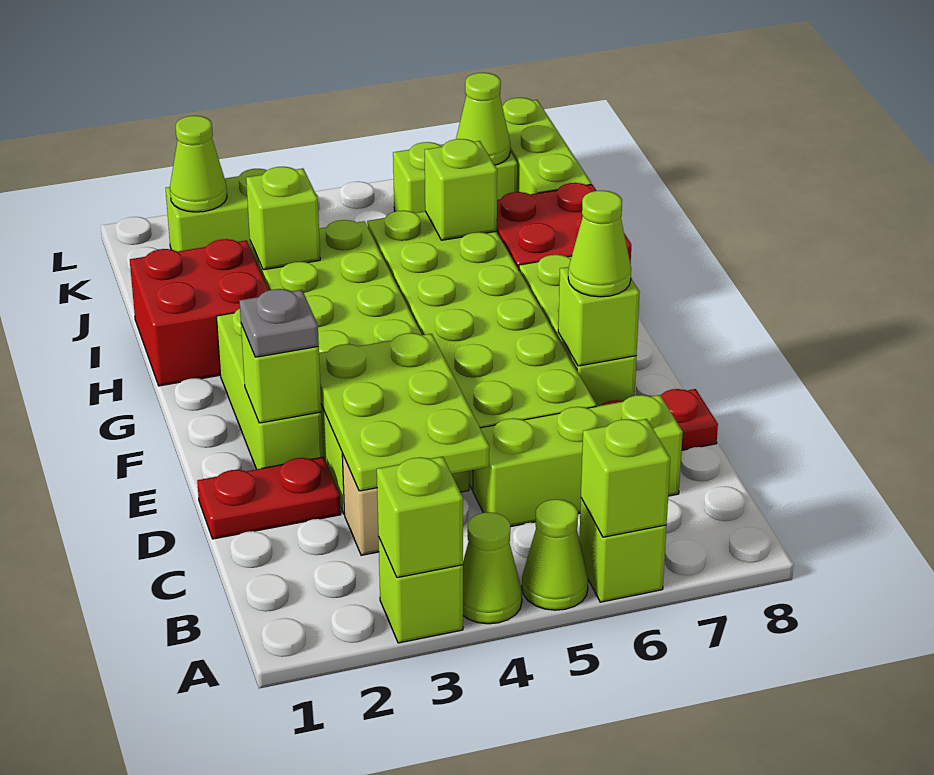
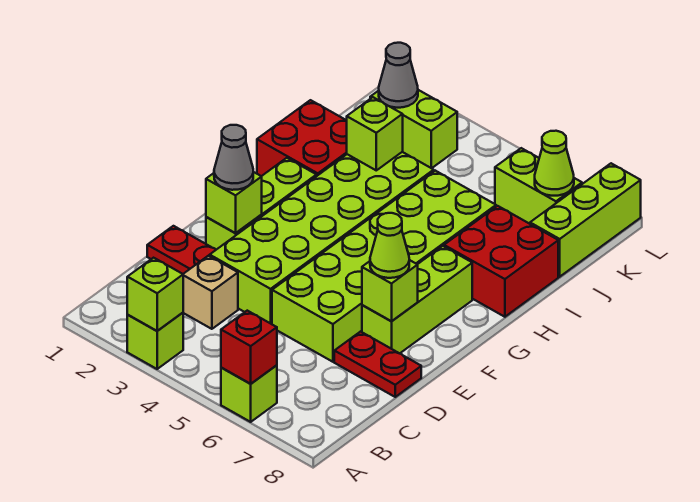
lime 1x1 cone [463,512,522,624] -> none
lime 1x1 cone [522,499,588,610] -> none
lime 1x1 brick [581,419,670,537] -> red 1x1 brick [221,311,277,384]
lime 2x3 plate [319,333,489,491] -> none
lime 1x3 brick [473,395,683,527] -> none
grey 1x1 plate [240,289,319,357] -> grey 1x1 cone [214,125,253,190]
lime 1x1 brick [425,139,497,240] -> none
lime 1x1 cone [170,116,227,212] -> grey 1x1 cone [379,43,418,108]

